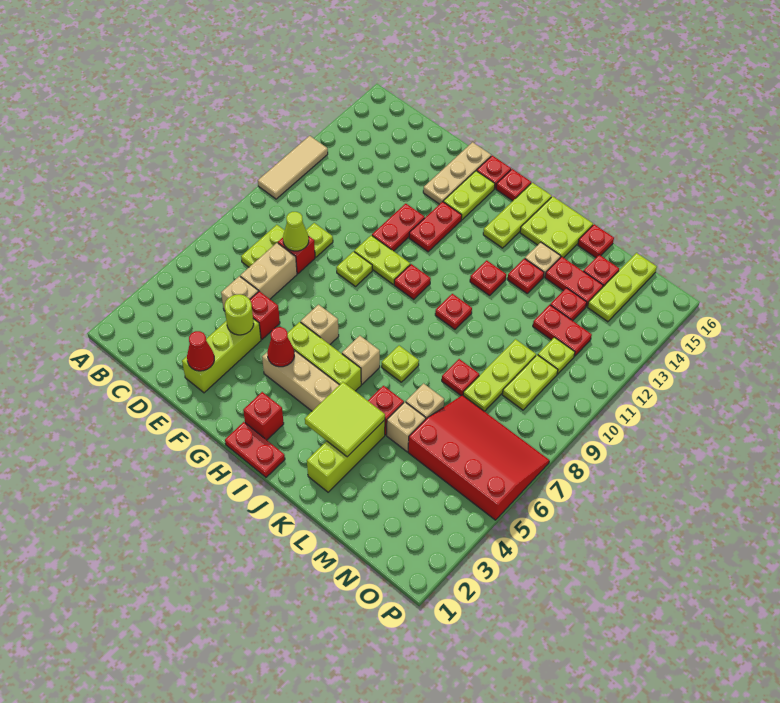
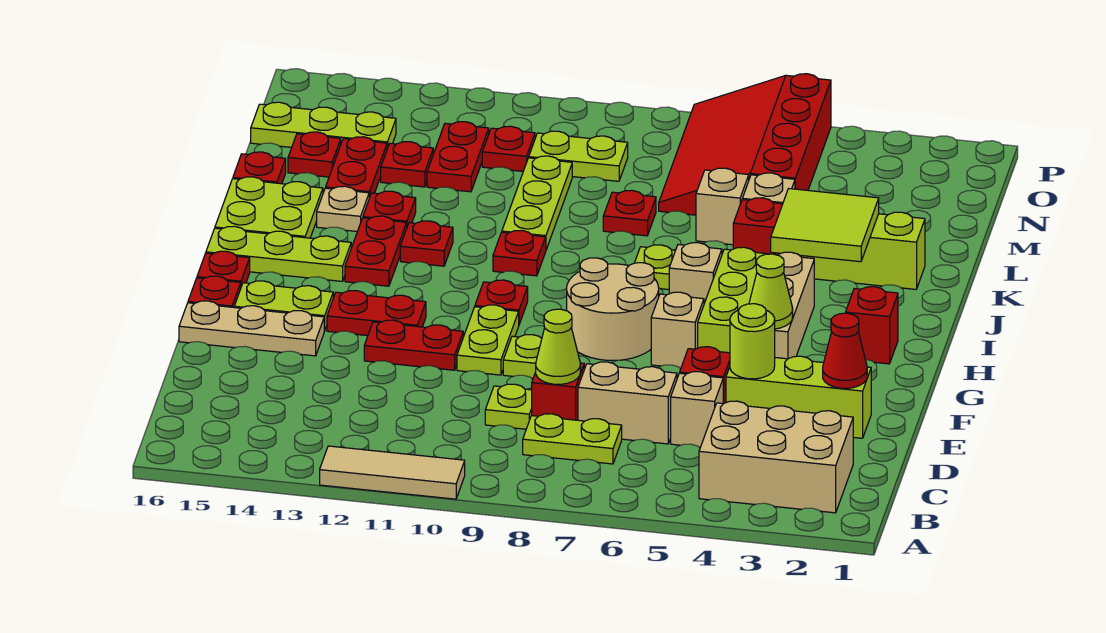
none -> tan 2x3 brick [699,401,853,513]
red 1x1 cone [267,327,294,367] -> lime 1x1 cone [749,254,793,329]
none -> tan 2x2 round brick [567,258,659,361]
red 1x2 plate [225,422,285,477] -> red 1x2 plate moved to [345,216,407,286]
lime 1x3 plate [463,339,536,411] -> lime 1x3 plate turned to [502,156,572,250]
lime 1x1 plate [538,337,575,374] -> red 1x1 plate [482,126,535,171]

